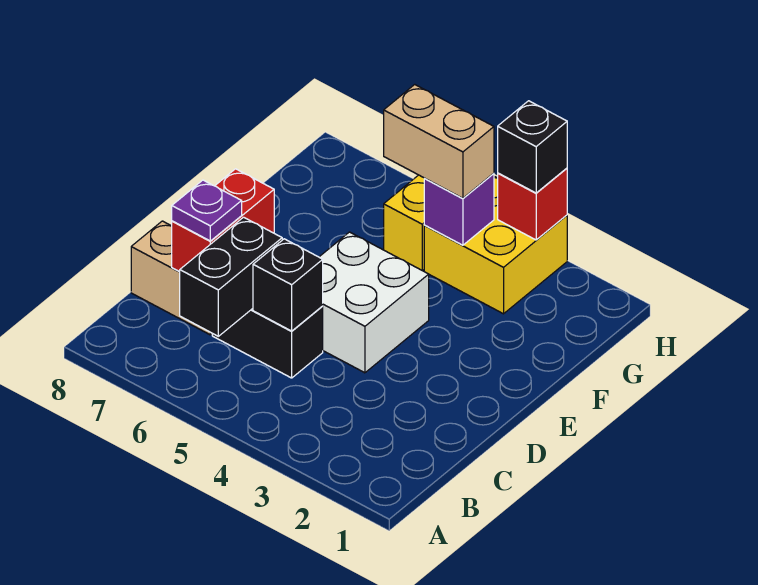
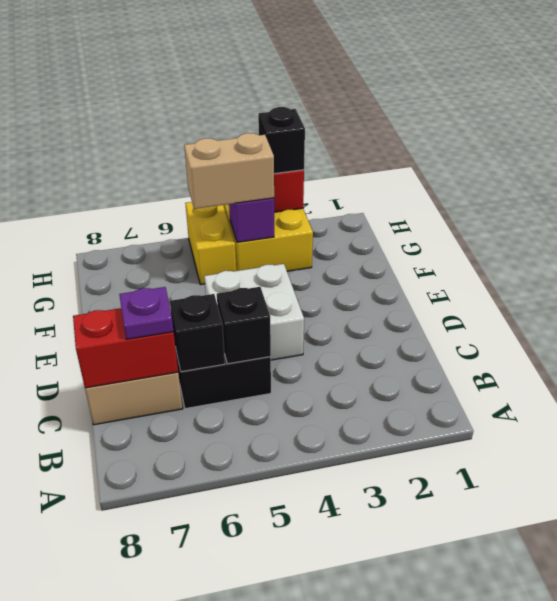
black 1x2 brick [180,217,282,336] -> black 1x1 brick [170,294,225,372]
red 1x2 brick [172,169,274,272] -> red 1x2 brick turned to [73,308,178,388]

